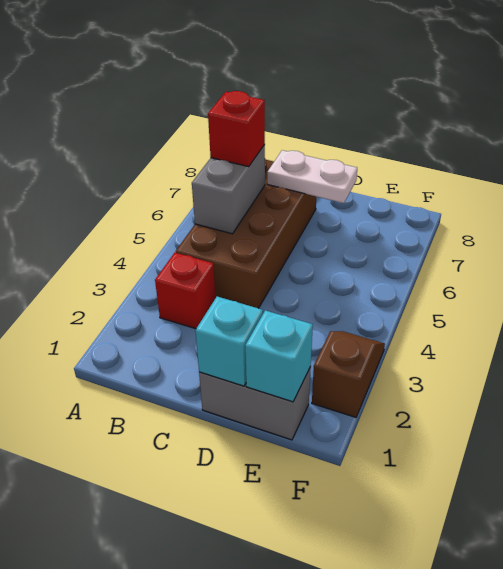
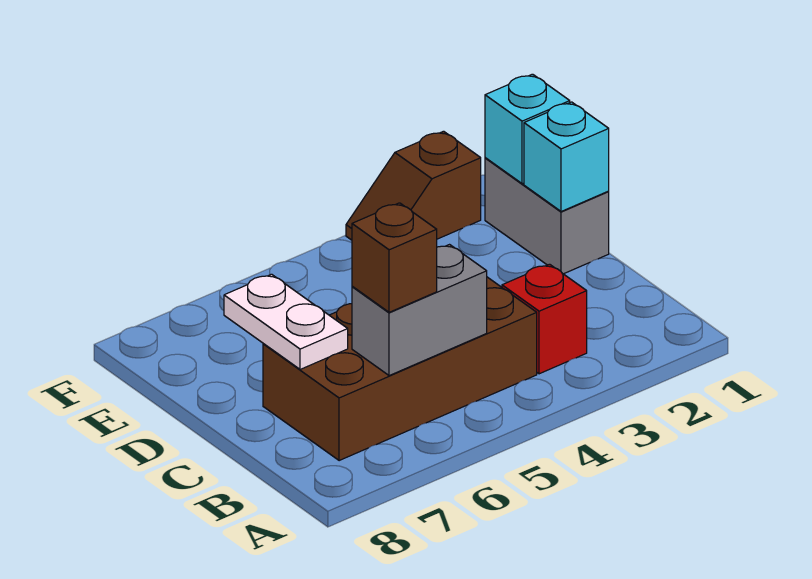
red 1x1 brick [208,91,265,167] -> brown 1x1 brick [352,203,437,312]

